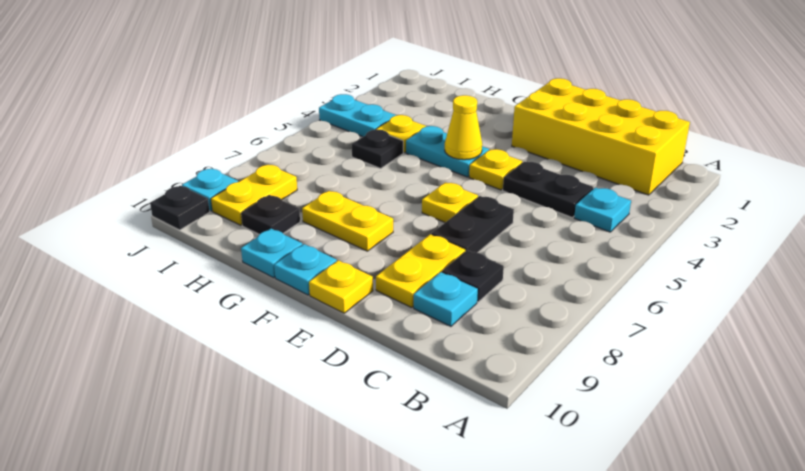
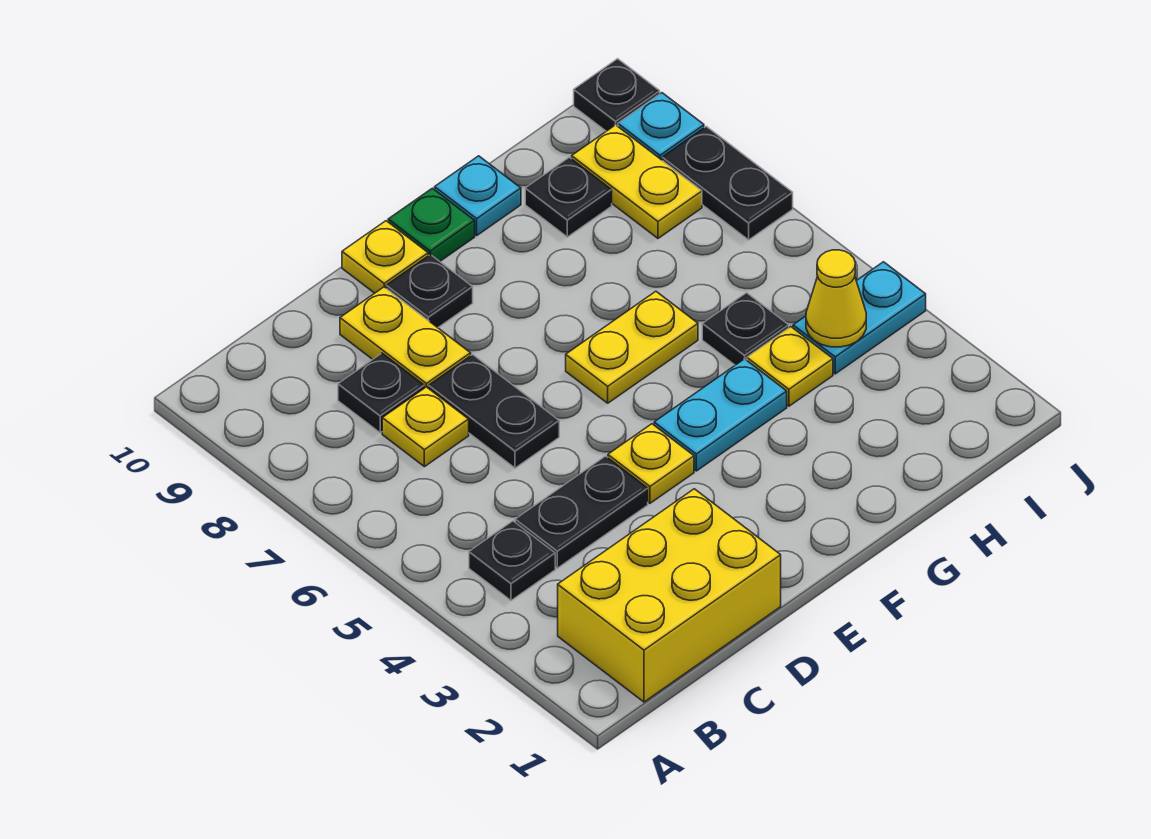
yellow 2x4 brick [512,78,690,195] -> yellow 2x3 brick [558,489,781,702]
cyan 1x1 plate [574,188,631,232] -> black 1x1 plate [469,521,555,600]
cyan 1x1 plate [414,272,478,326] -> none
yellow 1x1 plate [422,182,478,222] -> yellow 1x1 plate moved to [382,387,469,467]
none -> black 1x1 plate [386,254,473,328]
yellow 1x1 cone [445,95,482,160] -> yellow 1x1 cone moved to [806,250,866,347]
yellow 1x2 plate [302,191,393,251] -> yellow 1x2 plate moved to [566,291,698,403]
cyan 1x1 plate [274,244,337,295] -> green 1x1 plate [388,188,475,261]
none -> black 1x2 plate [662,126,793,240]

